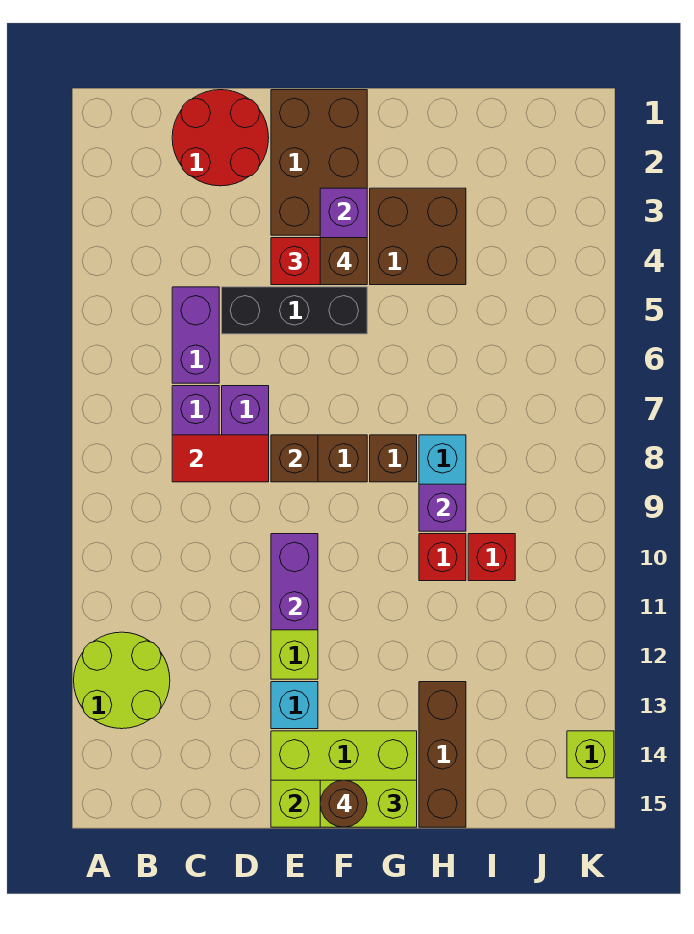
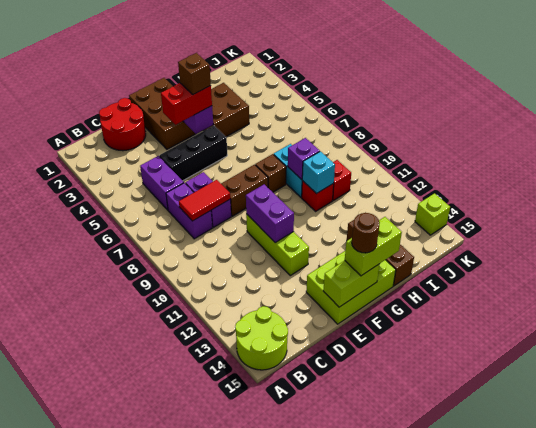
lime 2x2 round brick [74,632,170,729] -> lime 2x2 round brick moved to [235,306,288,370]
brown 1x1 brick [271,435,318,482] -> none
cyan 1x1 brick [271,682,318,729] -> cyan 1x1 brick moved to [302,151,335,194]

